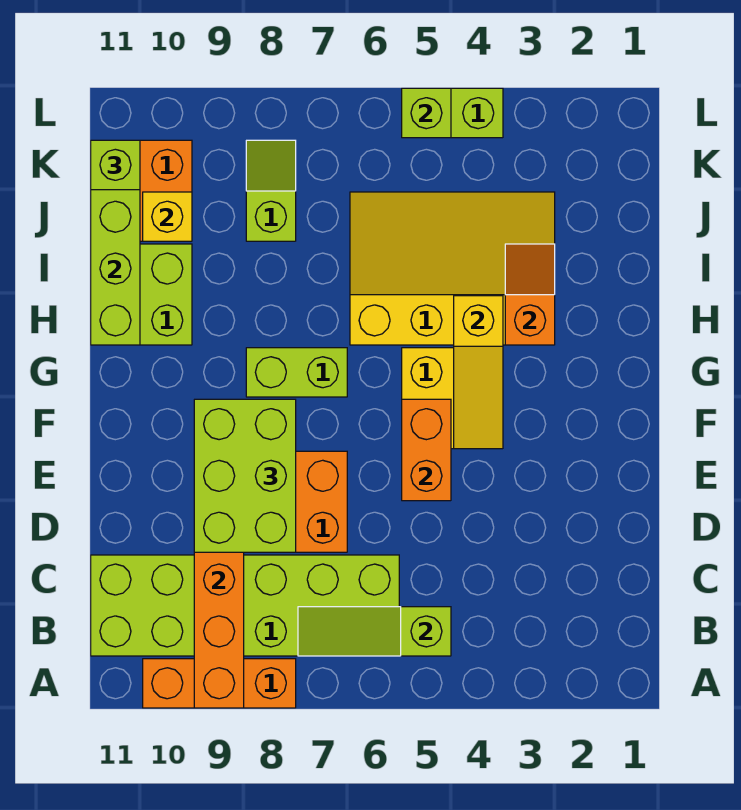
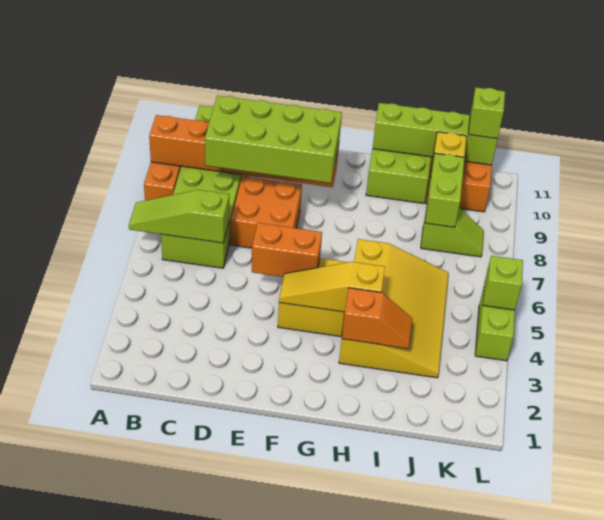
lime 1x3 slope [298,607,451,656] -> lime 1x3 slope turned to [129,190,229,243]
lime 2x3 brick [194,399,296,552] -> lime 2x4 brick [205,95,342,183]
lime 1x2 brick [246,348,347,397] -> lime 1x2 brick moved to [425,153,465,227]

